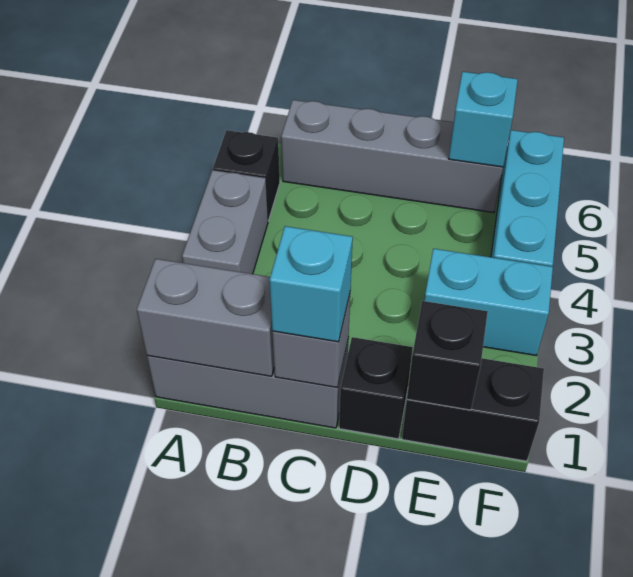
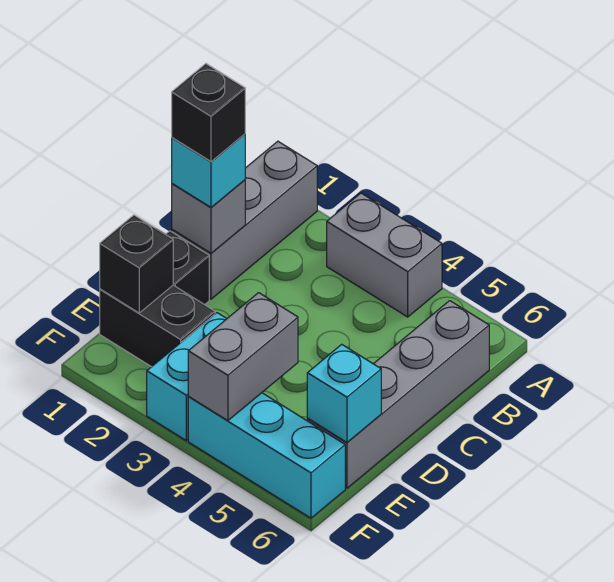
grey 1x2 brick [137,259,274,376] -> grey 1x2 brick moved to [188,293,298,421]
black 1x1 brick [213,130,280,221] -> black 1x1 brick moved to [172,64,245,162]
black 1x2 brick [402,358,544,461] -> black 1x2 brick turned to [100,285,215,367]

